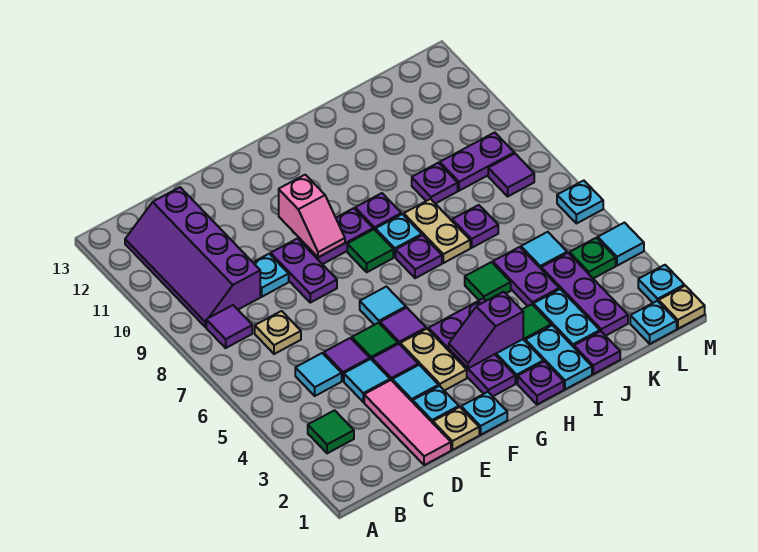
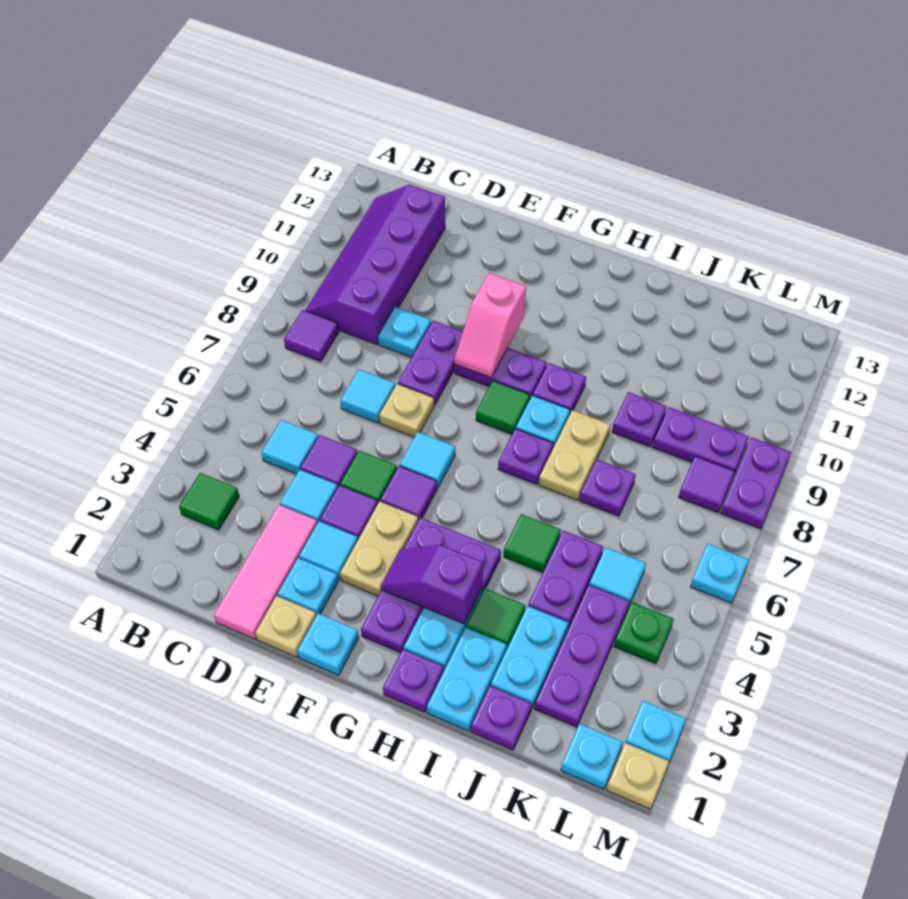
tan 1x1 plate [255,311,301,354] -> tan 1x1 plate moved to [379,384,434,437]
cyan 1x1 tile [598,223,644,266] -> cyan 1x1 tile moved to [340,369,395,423]
none -> purple 1x2 plate [721,437,791,529]

